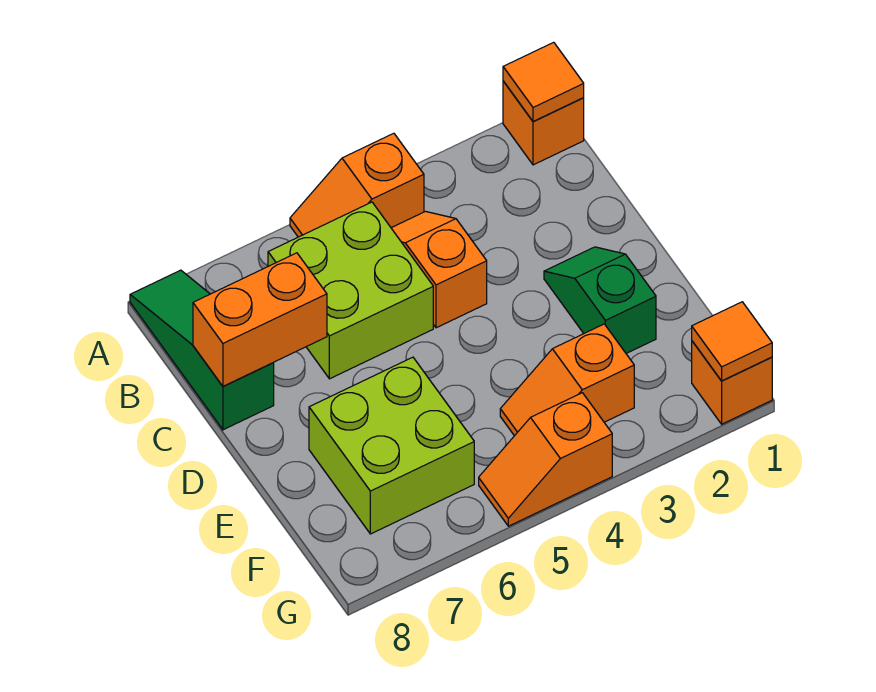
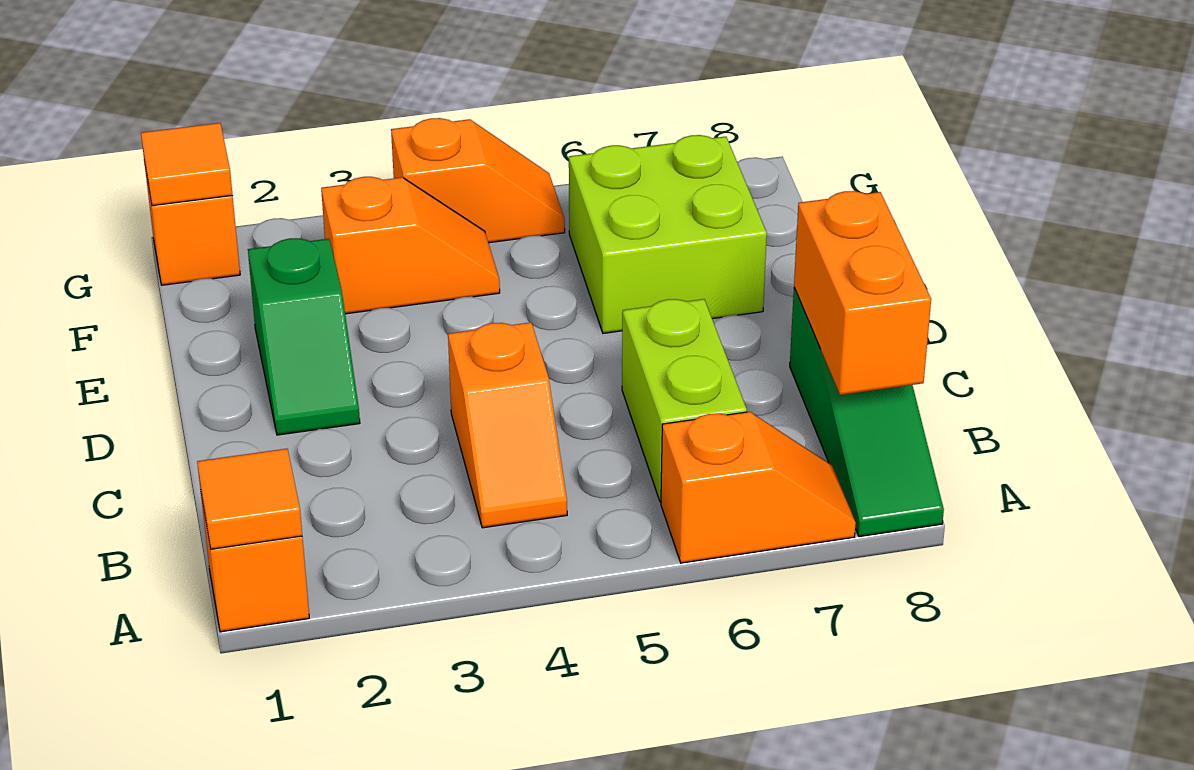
orange 1x2 slope [290,133,424,237] -> orange 1x2 slope moved to [661,412,856,563]
lime 2x2 brick [268,202,433,379] -> lime 1x2 brick [622,299,747,502]
orange 1x2 brick [193,253,327,386] -> orange 1x2 brick turned to [794,191,931,395]

